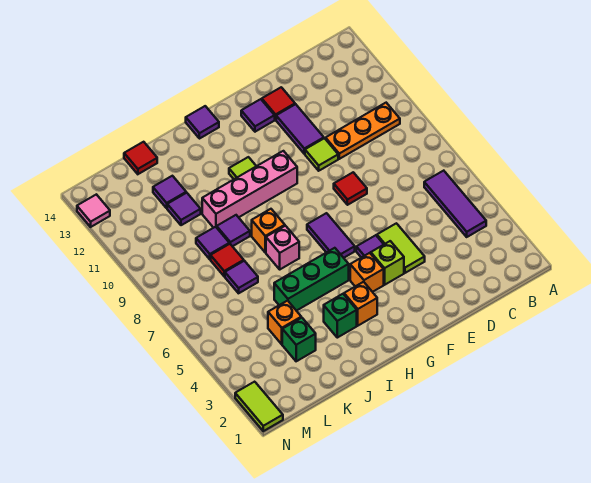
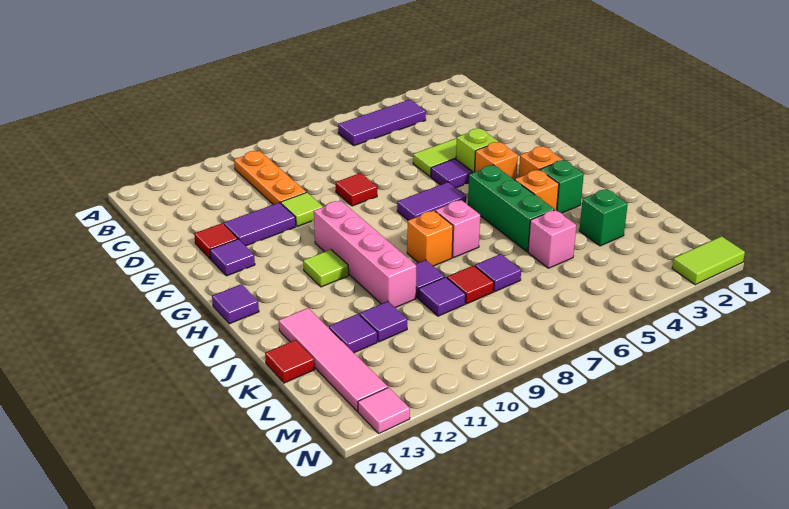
none -> pink 1x4 tile [279,308,388,411]
orange 1x1 brick [268,301,301,344] -> orange 1x1 brick moved to [515,170,559,210]
none -> pink 1x1 brick [528,210,576,268]

